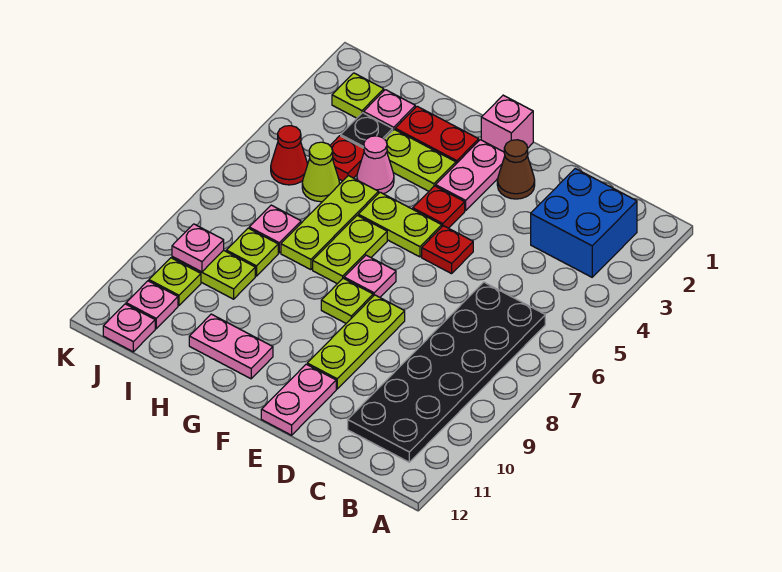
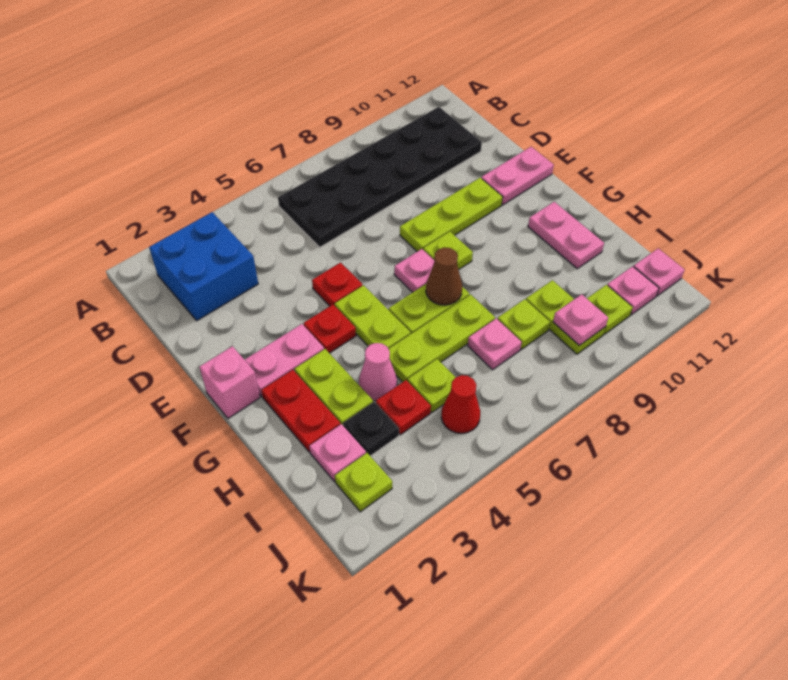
brown 1x1 cone [497,140,535,199] -> brown 1x1 cone moved to [426,247,462,305]
lime 1x1 cone [302,142,340,202] -> lime 1x1 plate [408,359,455,412]

